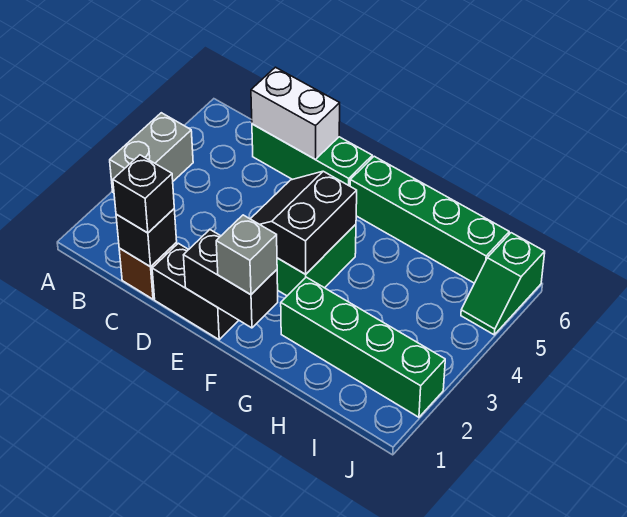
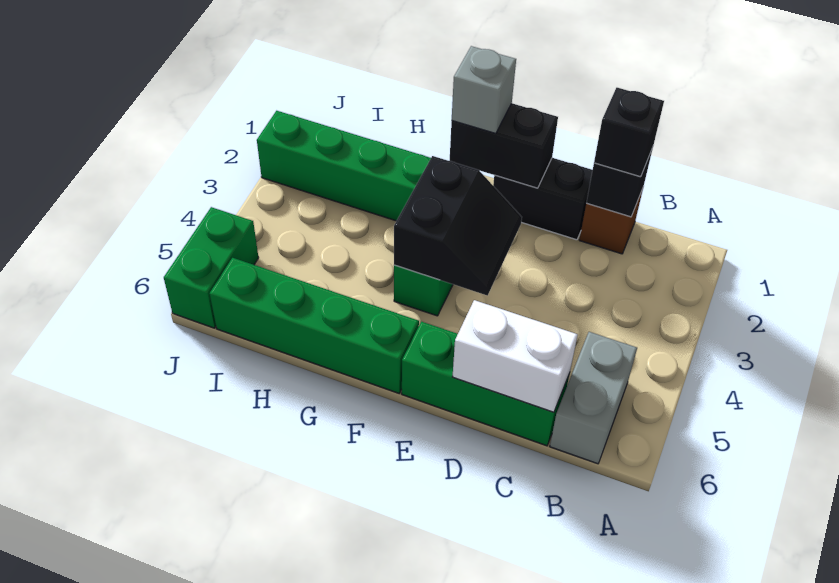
grey 1x2 brick [110,113,193,193] -> grey 1x2 brick moved to [550,332,637,464]
green 1x2 slope [461,233,545,335] -> green 1x2 brick [164,207,259,328]

